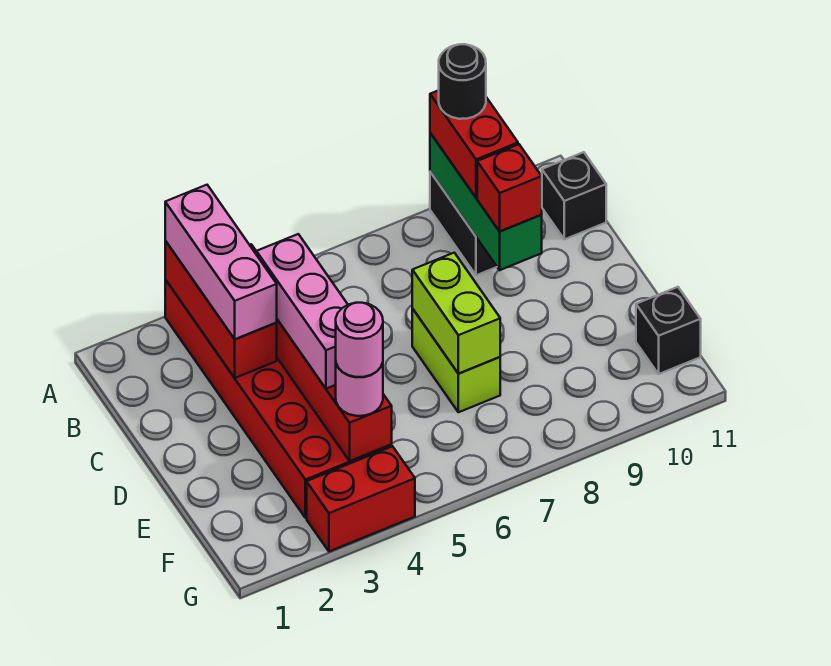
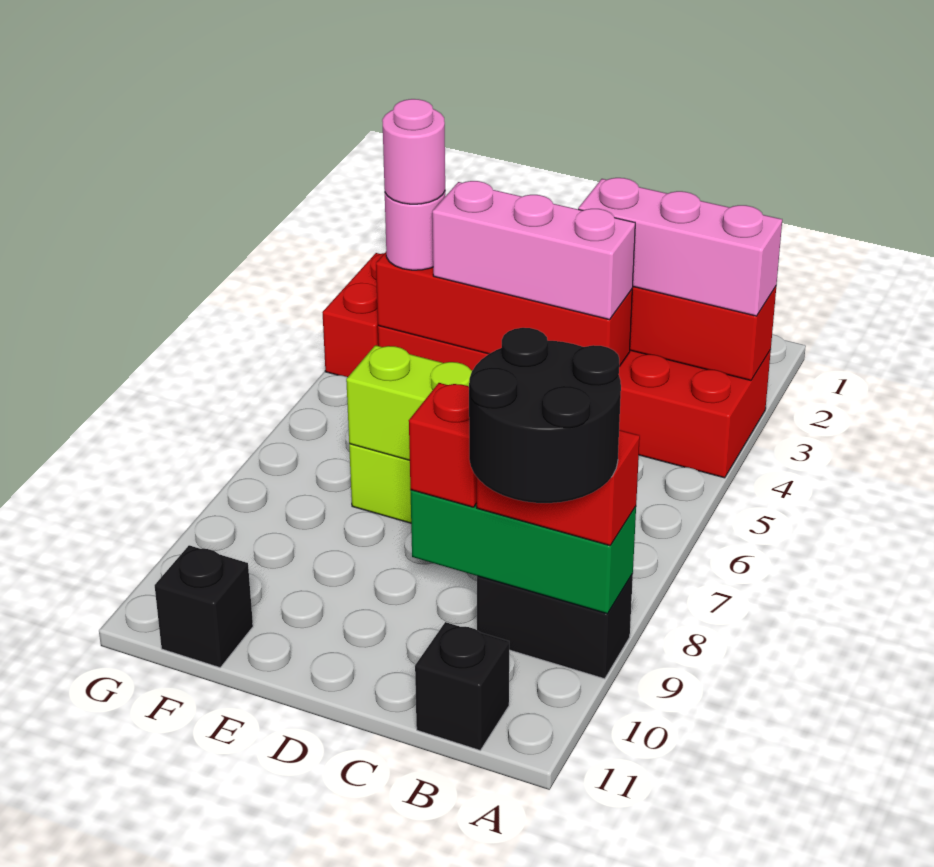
black 1x1 round brick [439,44,486,119] -> black 2x2 round brick [469,328,621,503]

